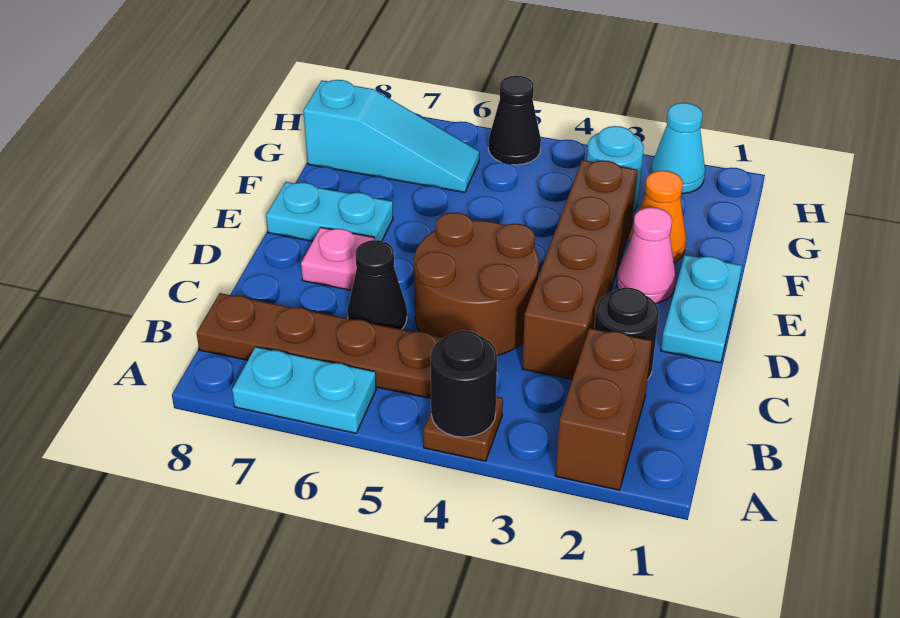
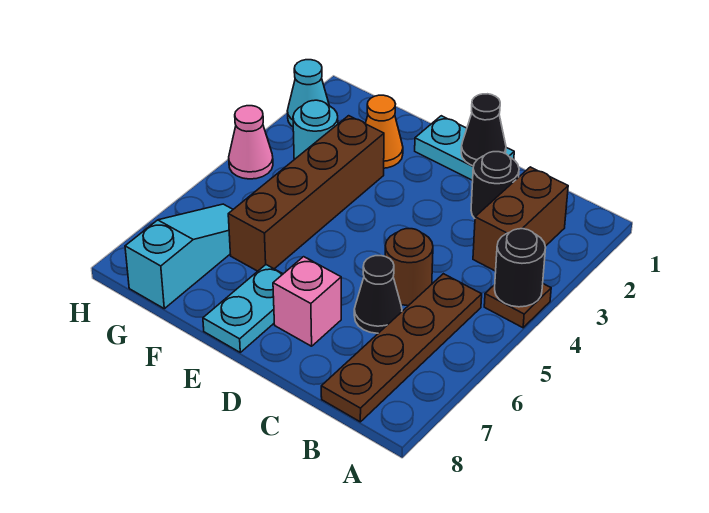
brown 1x2 brick [555,328,652,490] -> brown 1x2 brick turned to [473,167,568,271]
cyan 1x2 plate [232,347,376,433] -> none
brown 1x4 brick [522,160,637,379] -> brown 1x4 brick turned to [228,116,384,271]
brown 2x2 round brick [414,212,539,356] -> brown 1x1 round brick [385,229,433,306]
pink 1x1 plate [301,228,374,290] -> pink 1x1 brick [273,257,341,346]
pink 1x1 cone [617,207,676,303] -> pink 1x1 cone moved to [229,106,273,179]
black 1x1 cone [488,76,541,165] -> black 1x1 cone moved to [461,94,506,166]

